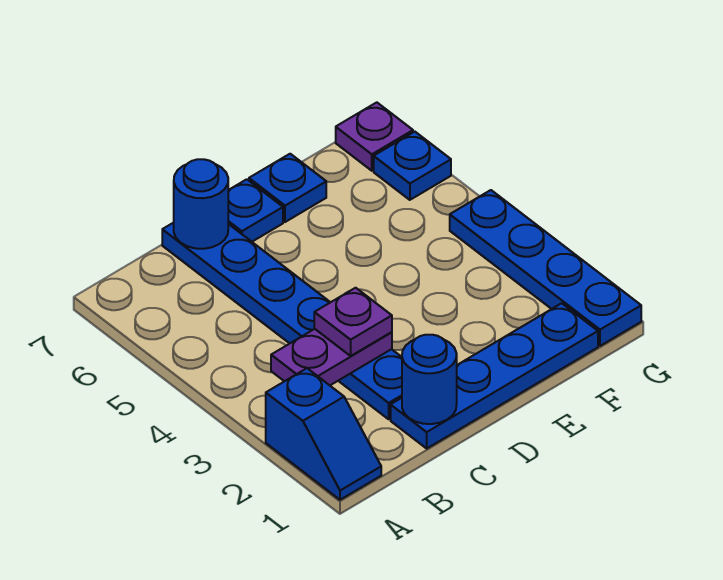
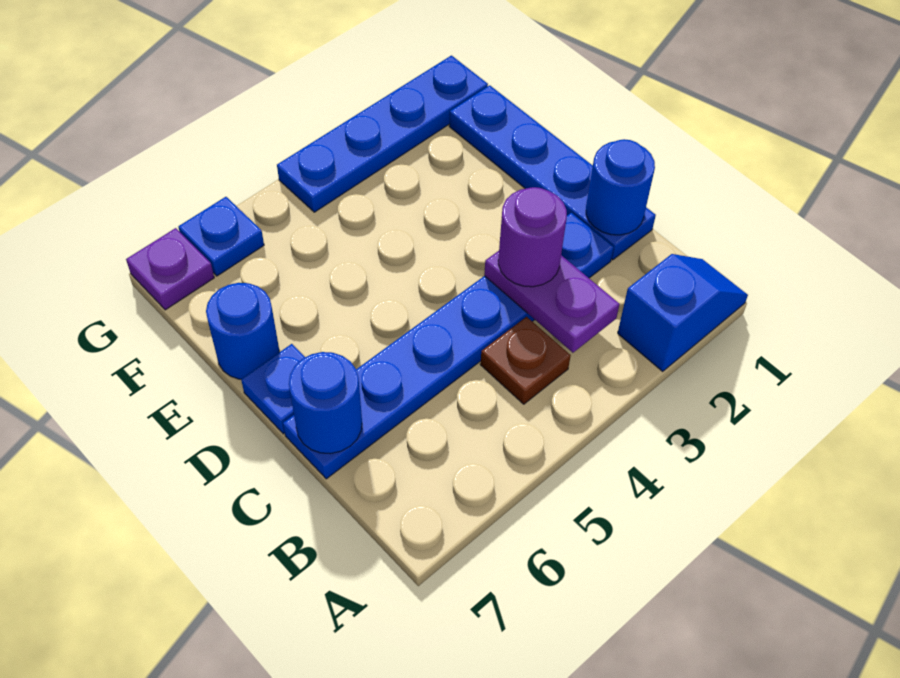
none -> brown 1x1 plate [480,317,571,404]
purple 1x1 plate [314,288,392,356] -> purple 1x1 round brick [498,187,567,287]
blue 1x1 plate [249,154,326,222] -> blue 1x1 round brick [206,283,279,379]

